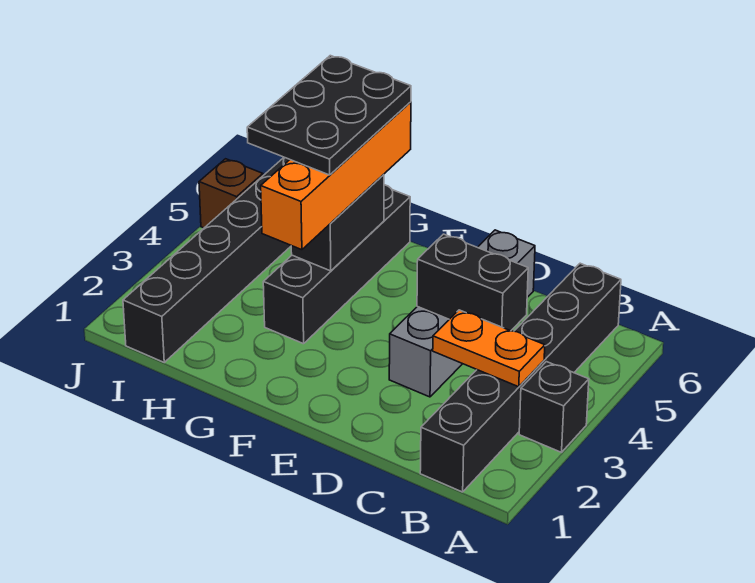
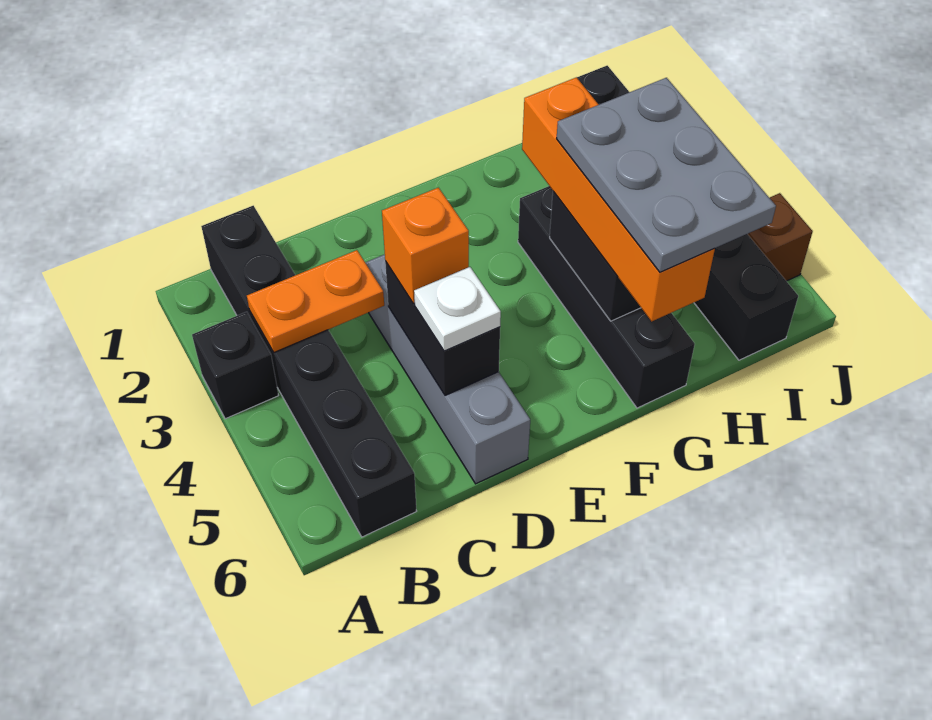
black 1x2 brick [417,234,528,331] -> black 1x2 brick turned to [385,261,500,395]
none -> orange 1x1 brick [382,188,469,303]
none -> white 1x1 plate [414,267,501,351]
black 2x3 plate [247,56,411,175] -> grey 2x3 plate [557,78,776,272]

